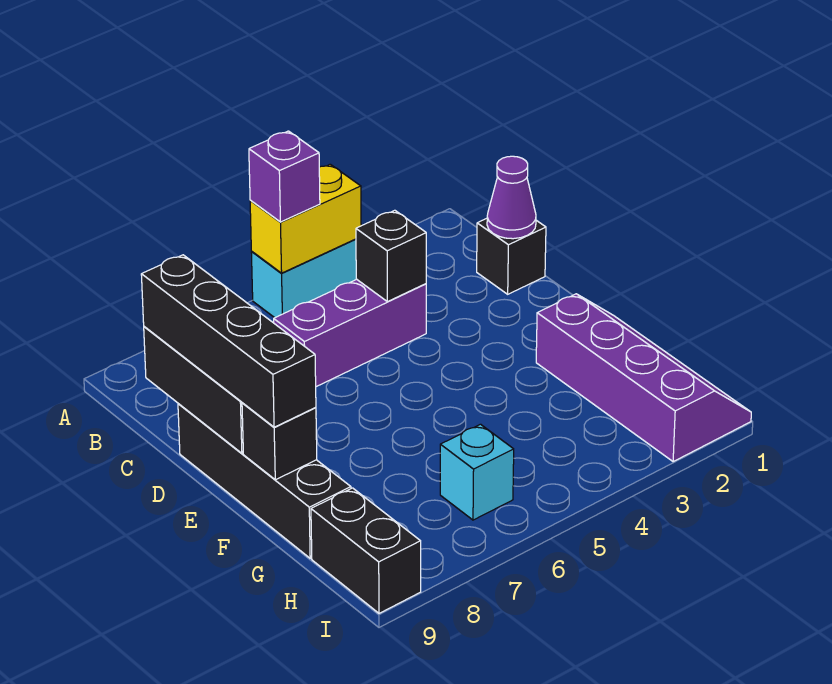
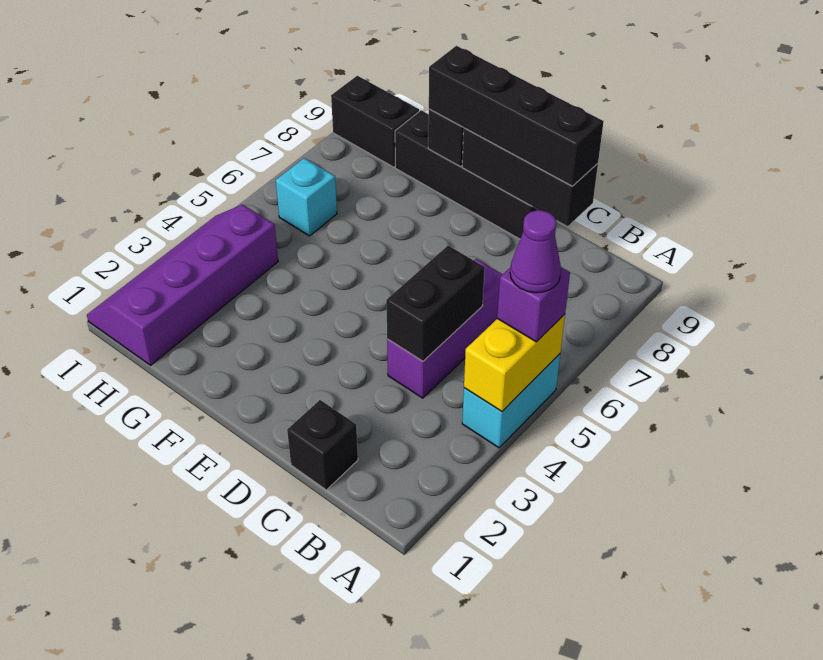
purple 1x1 cone [487,156,536,239] -> purple 1x1 cone moved to [510,210,561,293]
black 1x1 brick [356,210,426,302] -> black 1x2 brick [386,246,485,361]
purple 2x4 slope [536,294,751,462] -> purple 2x4 slope turned to [87,205,278,365]

